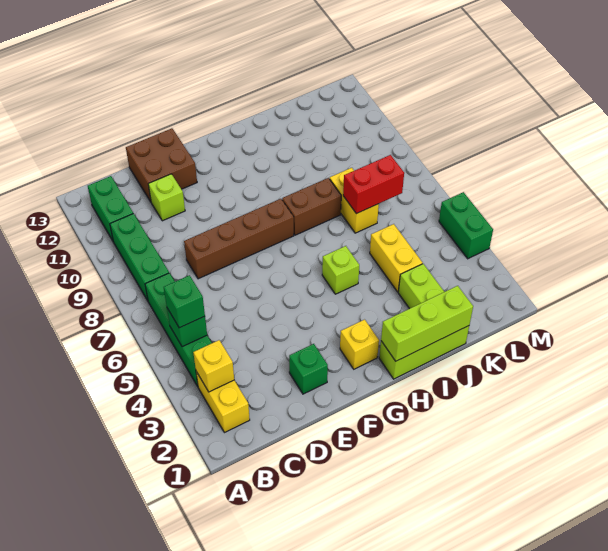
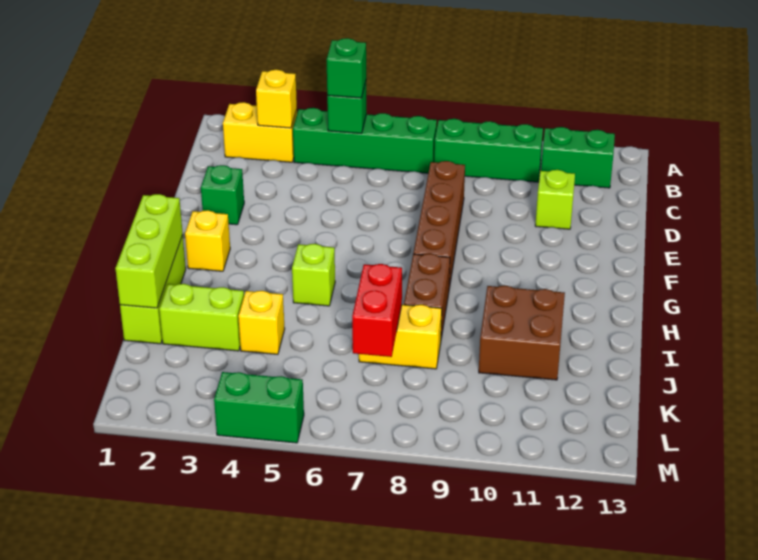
brown 2x2 brick [126,128,197,202] -> brown 2x2 brick moved to [479,286,565,380]
yellow 1x2 brick [370,224,423,292] -> yellow 1x1 brick [238,291,285,354]

